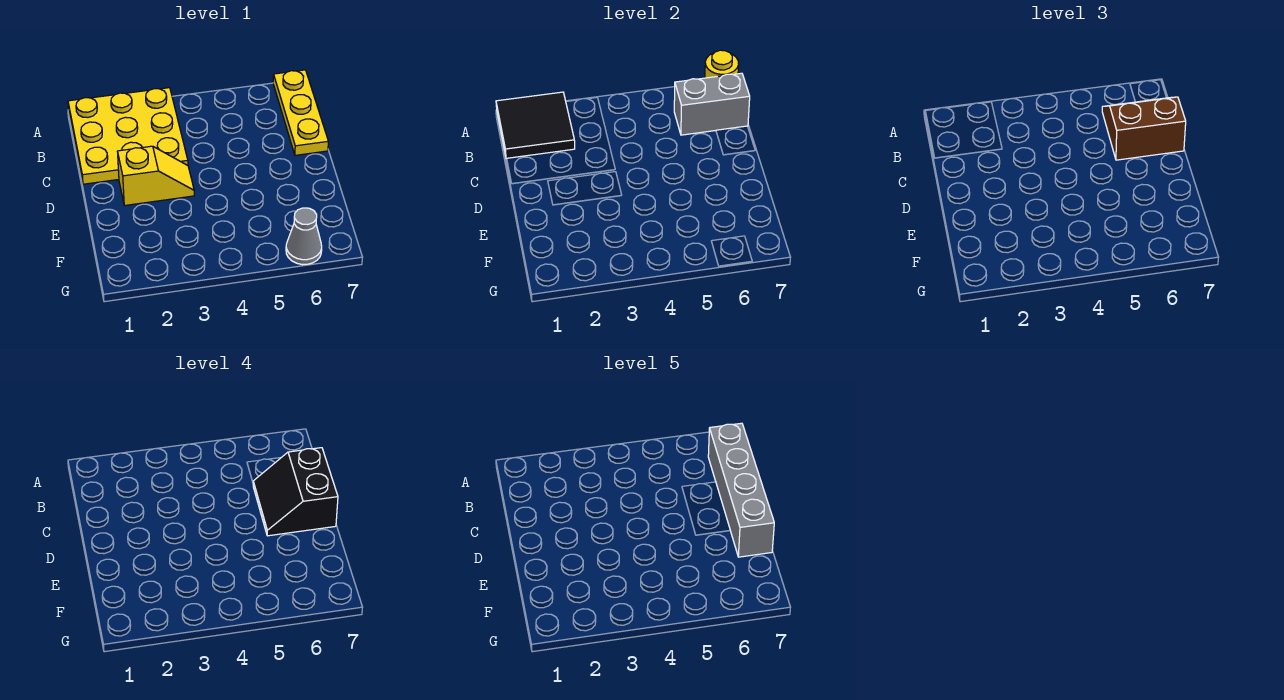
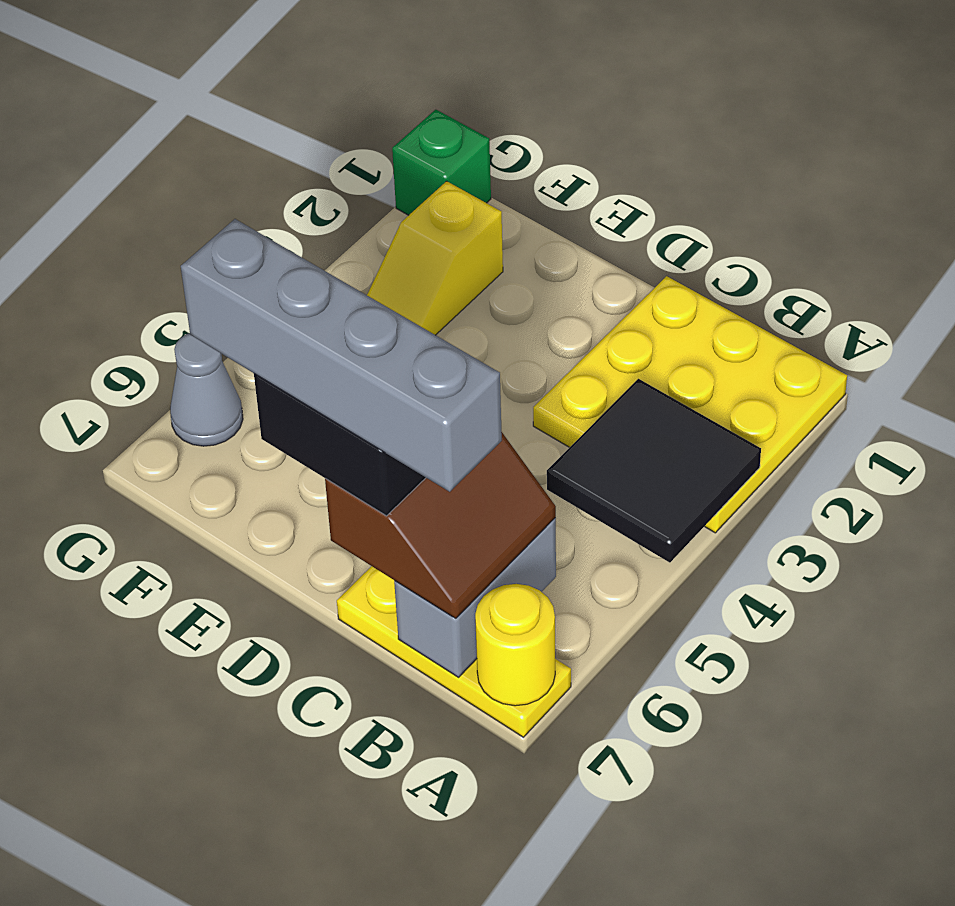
black 2x2 tile [496,92,575,159] -> black 2x2 tile moved to [547,379,761,563]
yellow 1x2 slope [117,146,194,205] -> yellow 1x2 slope moved to [367,181,503,335]
none -> green 1x1 brick [392,110,491,215]

